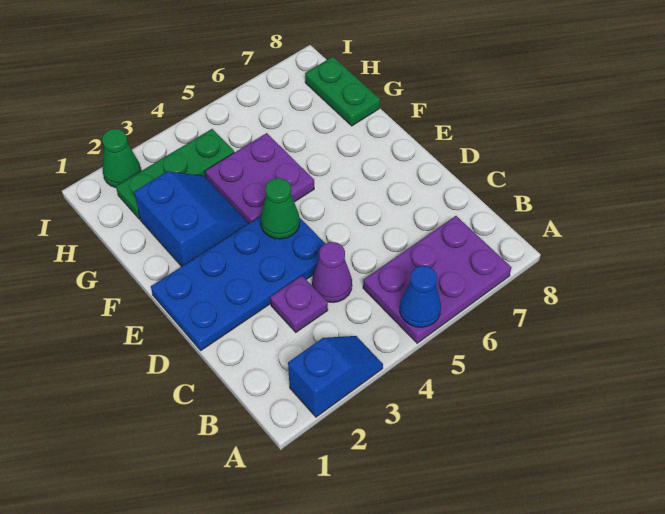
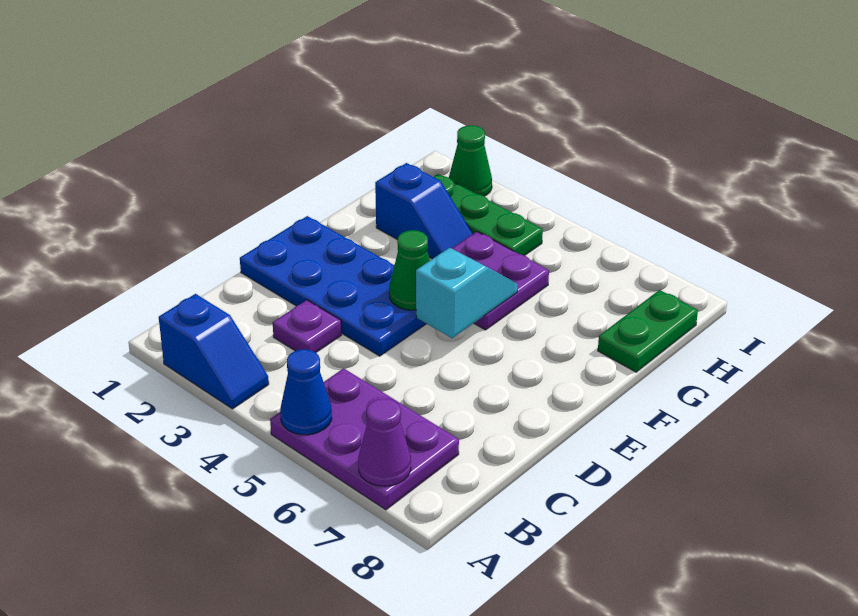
purple 1x1 cone [312,242,352,302] -> purple 1x1 cone moved to [358,399,411,486]
none -> cyan 1x2 slope [416,248,517,338]
blue 2x2 slope [134,171,249,267] -> blue 1x2 slope [375,163,473,259]

